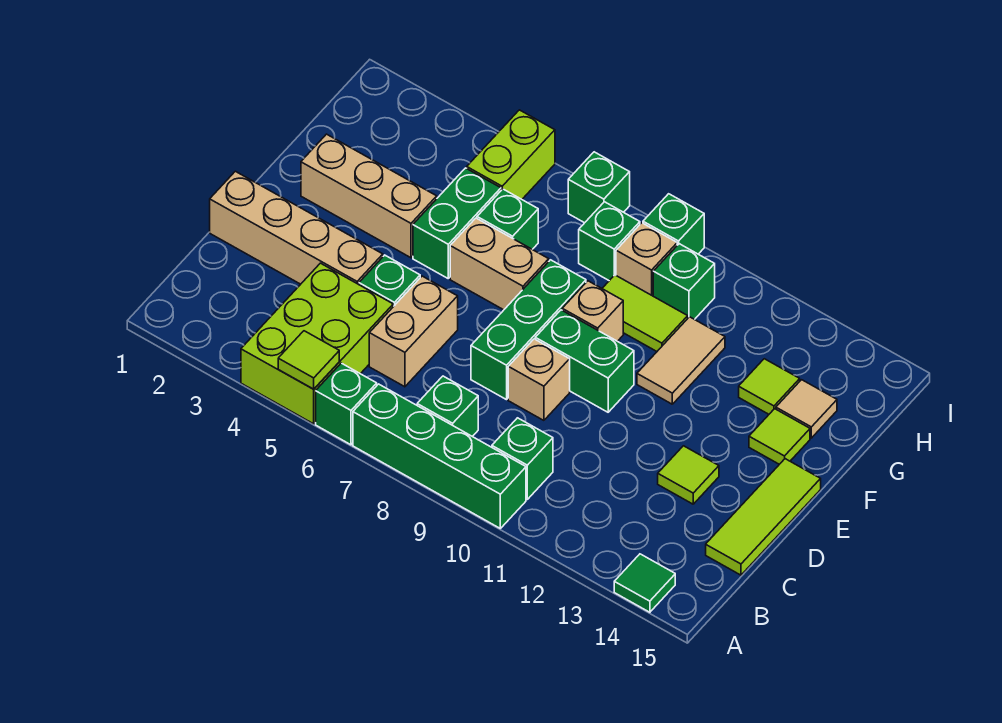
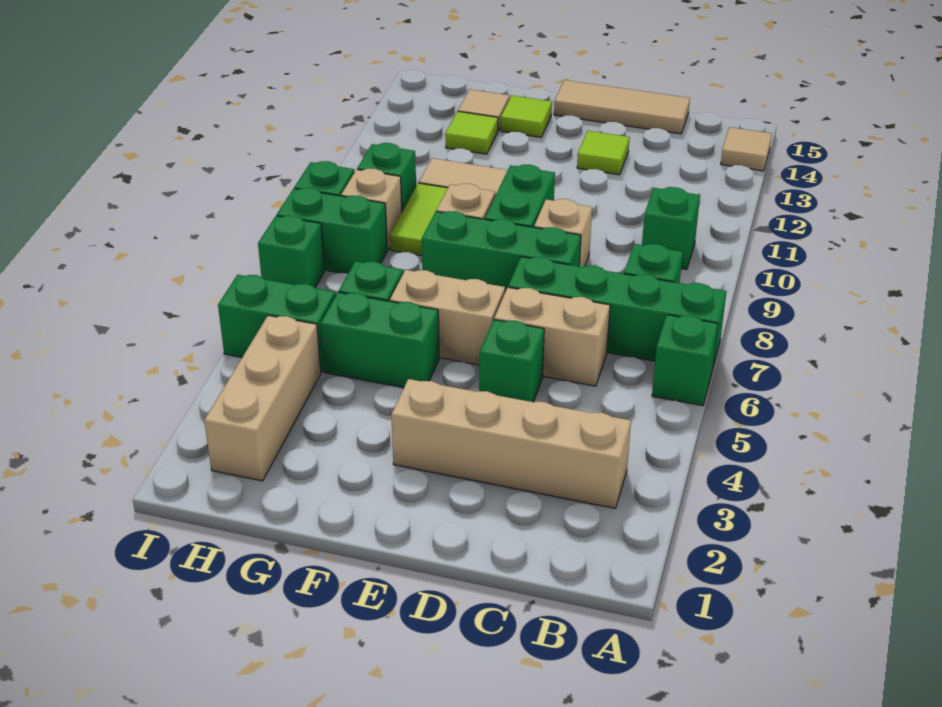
lime 2x3 brick [241,263,393,424] -> none
lime 1x1 tile [278,331,339,389] -> none
green 1x4 brick [353,384,526,528] -> green 1x4 brick turned to [508,257,727,369]
green 1x1 tile [614,554,675,612] -> tan 1x1 tile [721,127,772,171]
lime 1x3 tile [706,459,821,575] -> tan 1x3 tile [554,80,690,134]
tan 1x4 brick [210,171,383,284] -> tan 1x4 brick turned to [391,379,631,508]
tan 1x3 brick [301,134,437,258] -> tan 1x3 brick moved to [204,315,321,481]
tan 1x2 brick [450,218,549,310] -> tan 1x2 brick turned to [390,270,505,365]
lime 1x2 brick [467,110,555,199] -> green 1x2 brick [218,275,336,372]
green 1x1 brick [579,202,640,281] -> green 1x2 brick [277,188,387,274]

